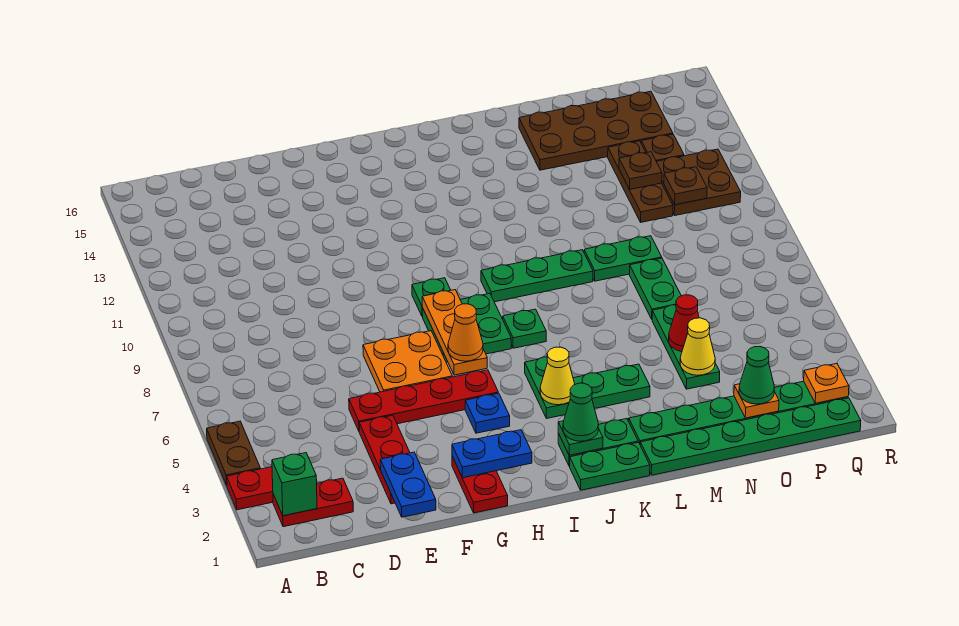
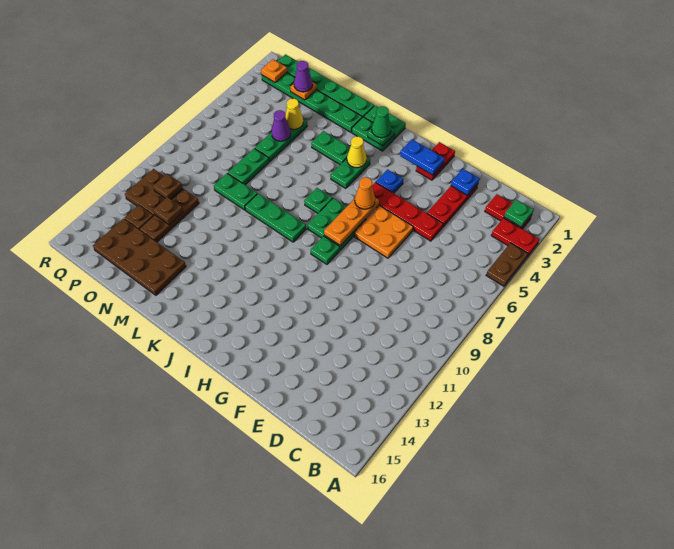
green 1x1 brick [272,453,317,516] -> green 1x1 plate [504,199,534,227]
blue 1x2 plate [380,452,436,517] -> blue 1x1 plate [451,169,479,195]
red 1x1 cone [669,295,699,352] -> purple 1x1 cone [271,110,291,141]
green 1x1 cone [739,346,774,404] -> purple 1x1 cone [294,61,313,92]

